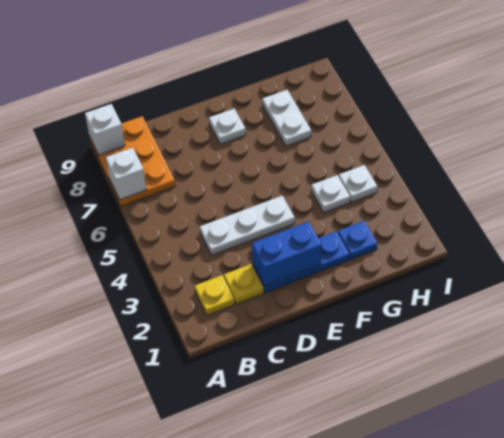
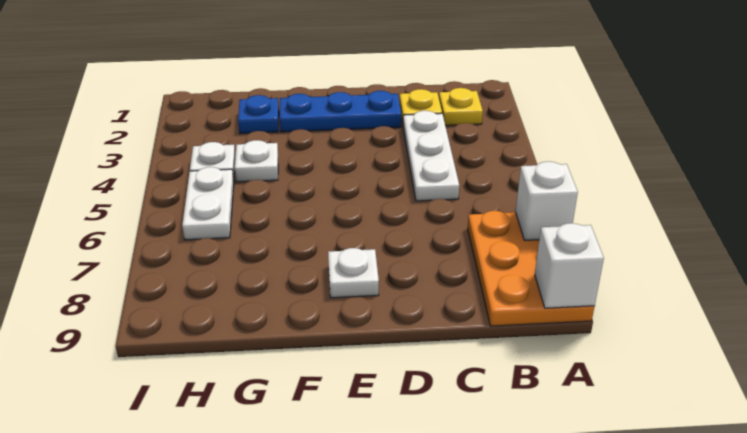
white 1x3 plate [200,196,295,255] -> white 1x3 plate turned to [403,111,459,201]
blue 1x2 brick [252,221,322,286] -> none
white 1x2 plate [262,90,311,146] -> white 1x2 plate moved to [182,167,234,240]

